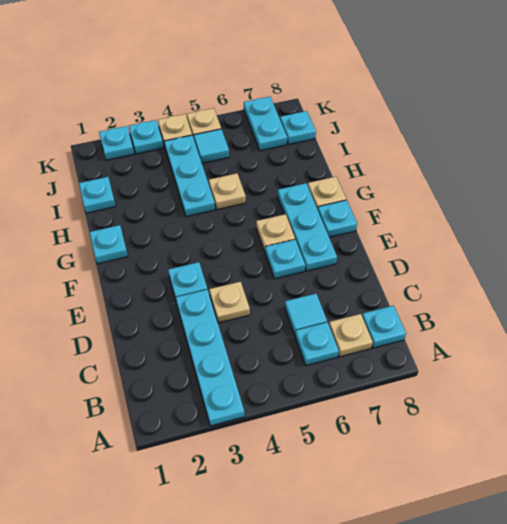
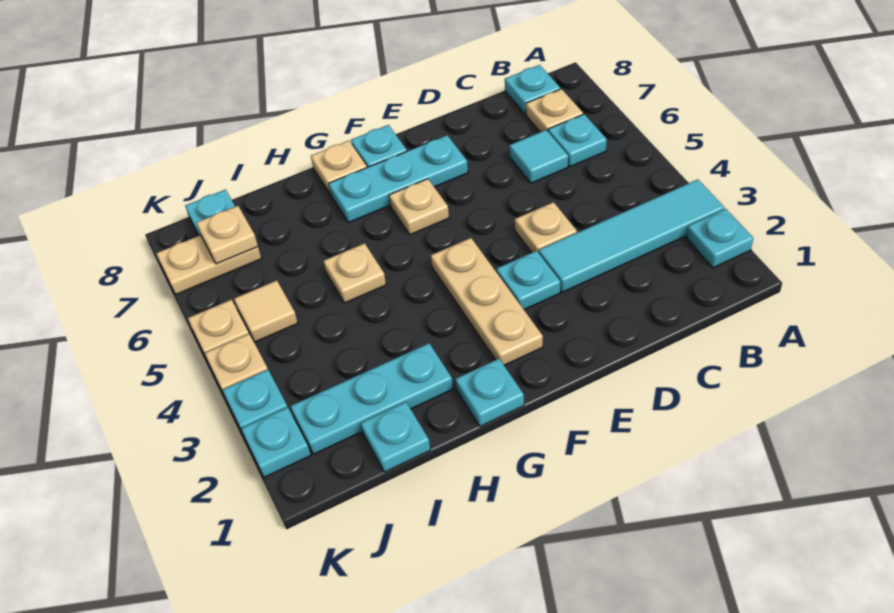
cyan 1x4 plate [176,290,244,426] -> cyan 1x4 tile [539,179,724,292]
cyan 1x1 plate [265,240,305,279] -> cyan 1x1 plate moved to [686,209,753,268]
none -> tan 1x3 plate [431,238,543,365]
cyan 1x3 plate [164,135,215,217] -> cyan 1x3 plate moved to [290,343,453,454]
cyan 1x1 tile [194,129,229,163] -> tan 1x1 tile [234,280,298,342]
cyan 1x2 plate [244,97,287,151] -> tan 1x2 plate [156,235,261,295]
none -> tan 1x1 plate [197,206,258,264]

